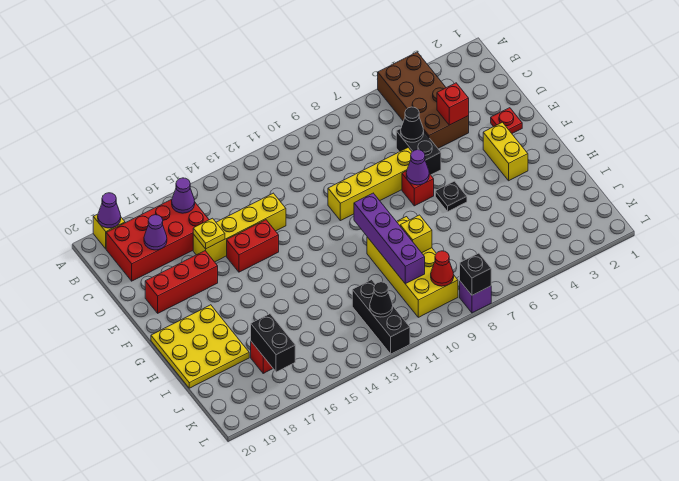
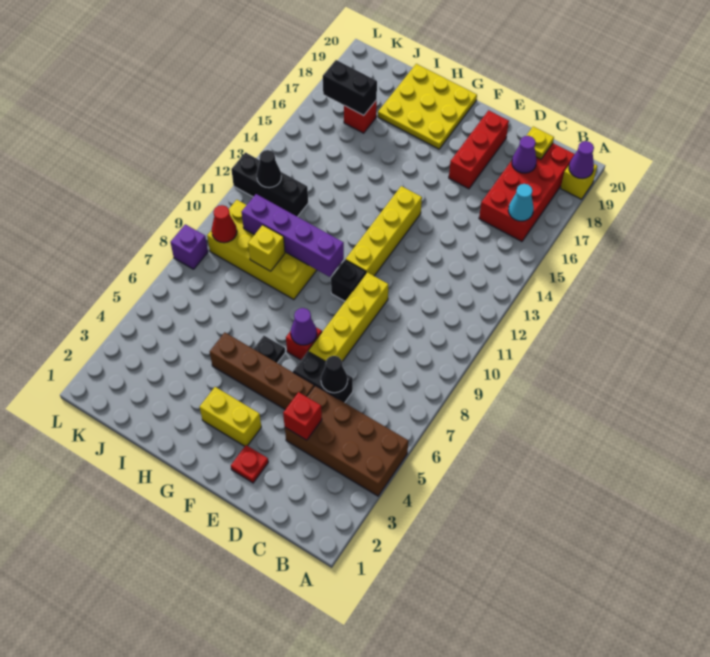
purple 1x1 cone [172,178,195,213] -> cyan 1x1 cone [508,184,534,221]
yellow 1x4 brick [193,193,286,262] -> yellow 1x4 brick moved to [346,186,422,276]
yellow 1x1 plate [193,218,225,249] -> yellow 1x1 plate moved to [526,127,554,159]
none -> brown 1x4 brick [210,332,314,410]
red 1x2 brick [227,220,279,272] -> none
black 1x1 brick [460,253,491,295] -> black 1x1 brick moved to [331,260,366,301]

